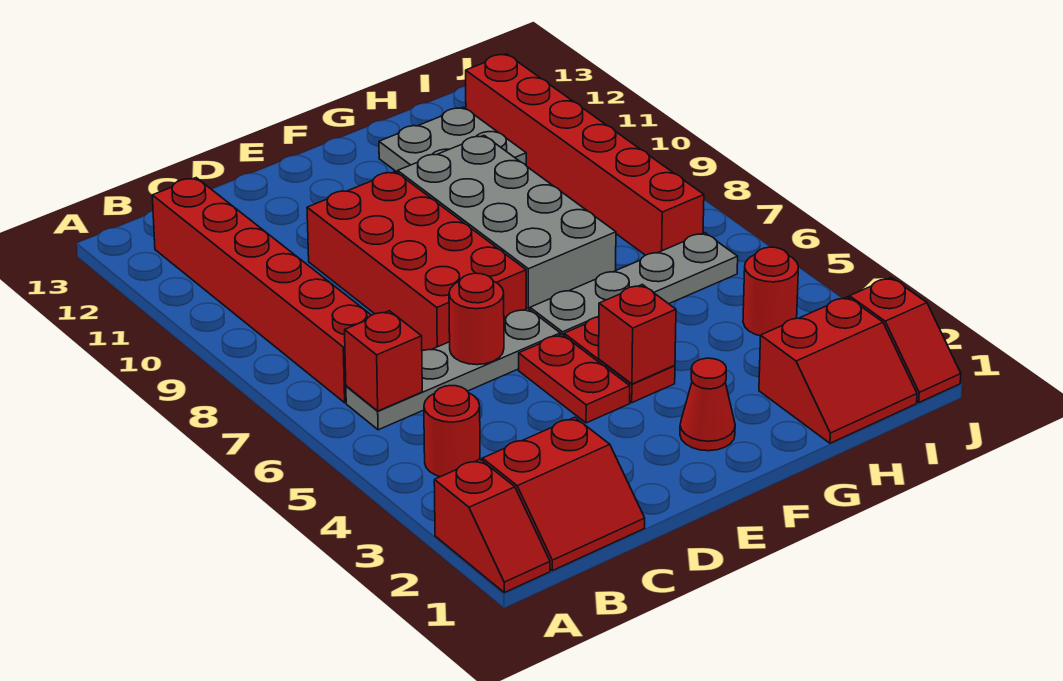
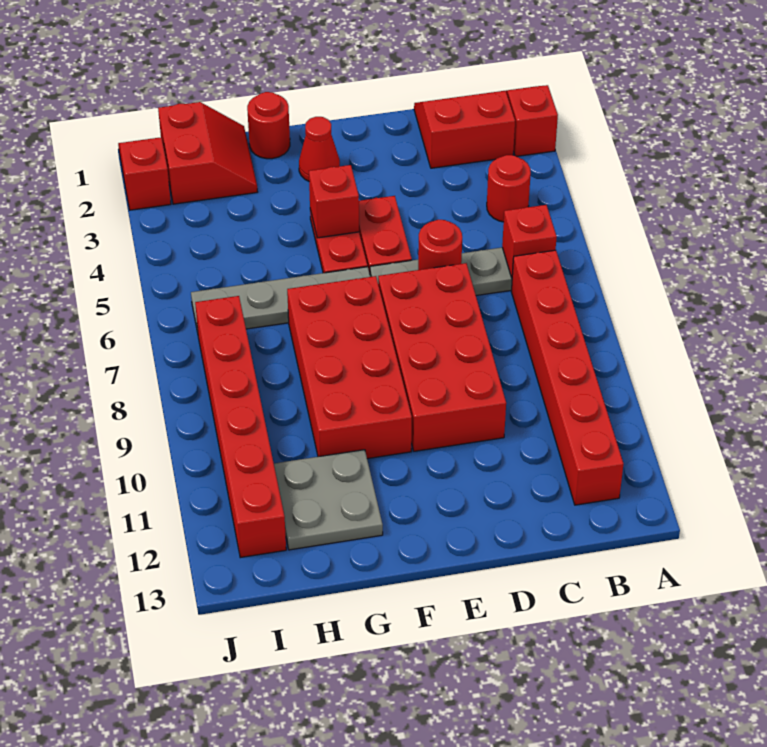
grey 2x4 brick [398,136,616,310] -> red 2x4 brick [287,276,412,459]
red 2x2 slope [759,297,917,443] -> red 2x2 slope turned to [158,102,257,204]
red 1x1 round brick [743,247,798,336] -> red 1x1 round brick moved to [247,92,290,159]

